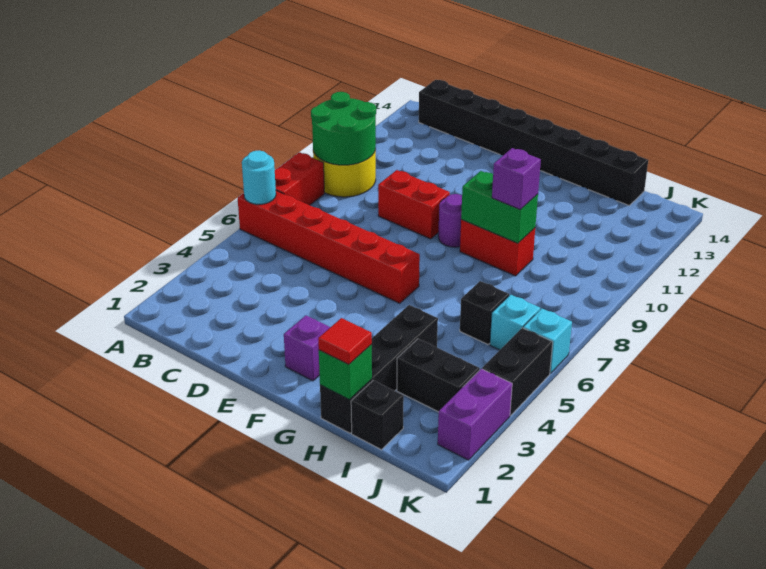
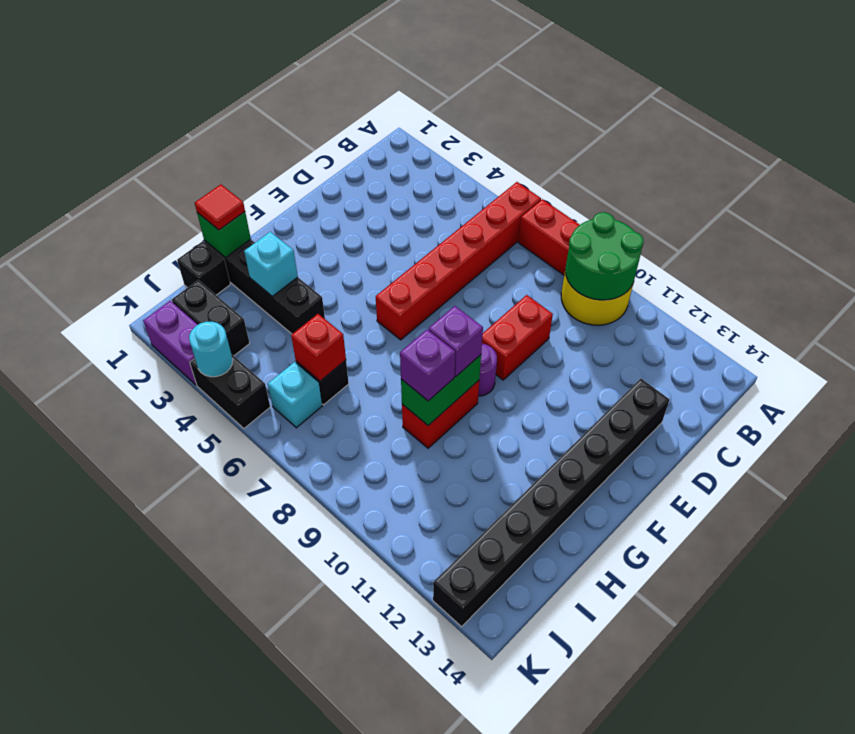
cyan 1x1 round brick [242,150,276,204] -> cyan 1x1 round brick moved to [189,322,233,377]
black 1x8 brick [419,80,648,206] -> black 1x8 brick moved to [433,379,670,627]
purple 1x1 brick [284,316,330,381] -> purple 1x1 brick moved to [429,306,483,376]
black 1x2 brick [397,339,480,412] -> black 1x2 brick turned to [172,280,250,356]
none -> red 1x1 brick [291,314,346,381]
cyan 1x1 brick [523,308,572,373] -> cyan 1x1 brick moved to [244,232,298,297]

